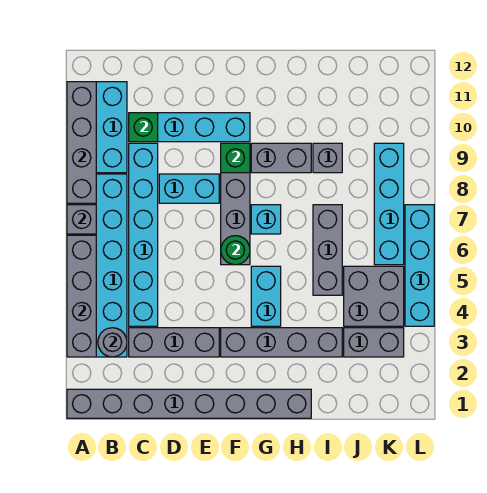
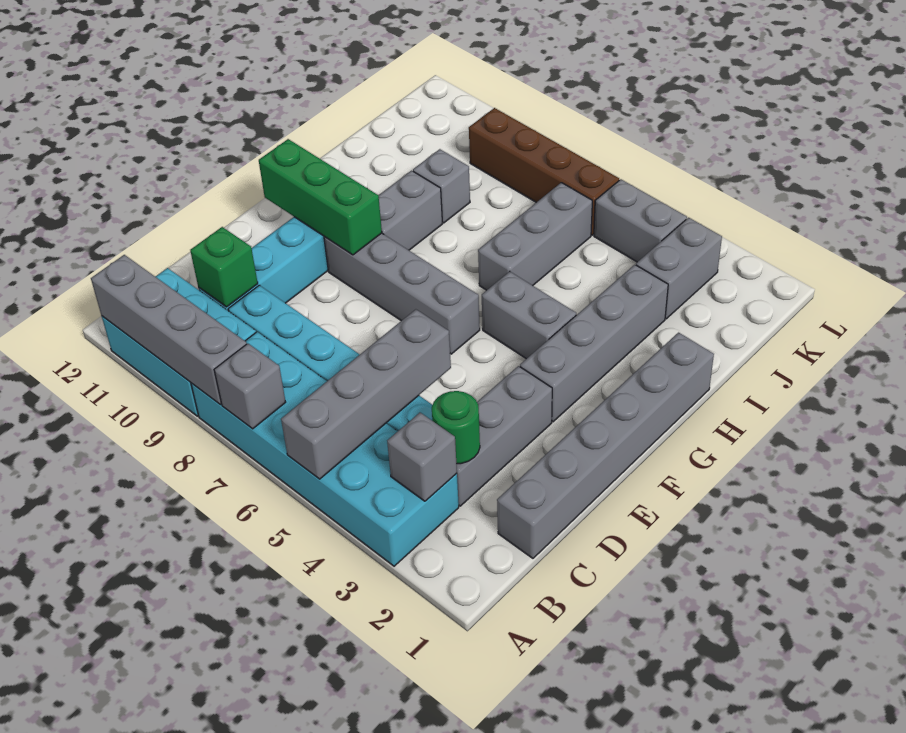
grey 1x8 brick [67,389,311,418] -> grey 1x6 brick [497,333,714,558]
grey 1x4 brick [67,235,96,357] -> grey 1x4 brick turned to [281,309,451,479]
grey 1x1 round brick [98,328,127,357] -> grey 1x1 brick [387,413,457,501]
cyan 1x2 brick [159,174,219,203] -> none
green 1x1 round brick [221,236,250,265] -> green 1x1 round brick moved to [432,391,480,464]
green 1x1 brick [221,143,250,173] -> green 1x3 brick [259,139,382,255]
cyan 1x2 brick [251,266,281,326] -> grey 1x2 brick [482,271,576,359]
cyan 1x1 brick [251,205,281,234] -> none
grey 1x3 brick [313,205,342,295] -> grey 1x3 brick turned to [478,183,592,290]
grey 2x2 brick [344,266,404,326] -> grey 1x2 brick [594,179,687,262]
cyan 1x4 brick [374,143,404,265] -> brown 1x4 brick [469,108,619,235]
cyan 1x4 brick [405,205,434,326] -> none

